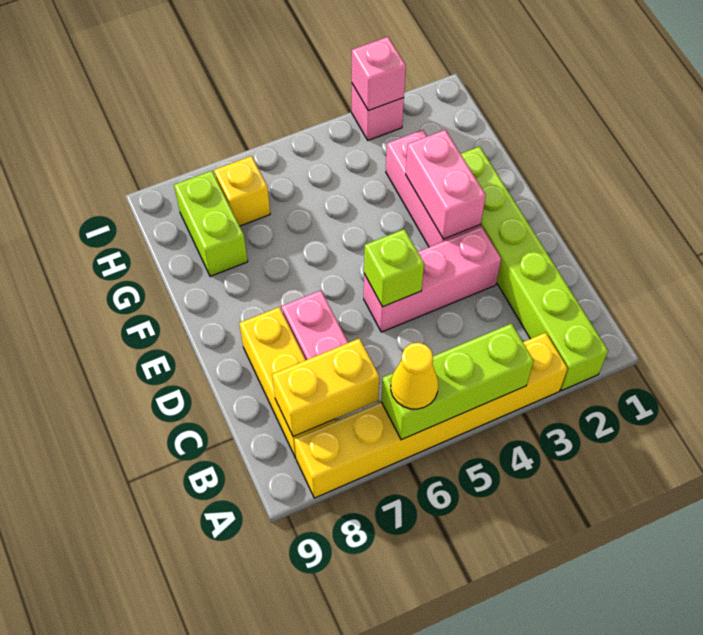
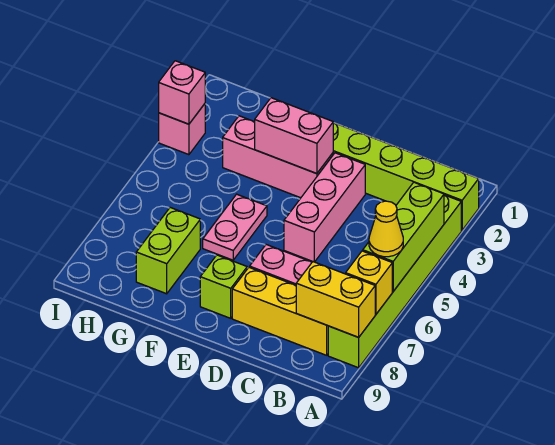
yellow 1x6 brick [294,333,567,498] -> lime 1x6 brick [328,195,461,368]
yellow 1x2 brick [272,338,379,437] -> yellow 1x2 brick turned to [296,262,375,337]
lime 1x1 brick [364,229,424,307] -> lime 1x1 brick moved to [200,255,247,318]
none -> pink 1x2 plate [203,194,267,260]
lime 1x2 brick [174,171,248,276] -> lime 1x2 brick turned to [136,208,200,294]
yellow 1x1 brick [214,156,270,226] -> yellow 1x1 brick moved to [346,251,392,314]

